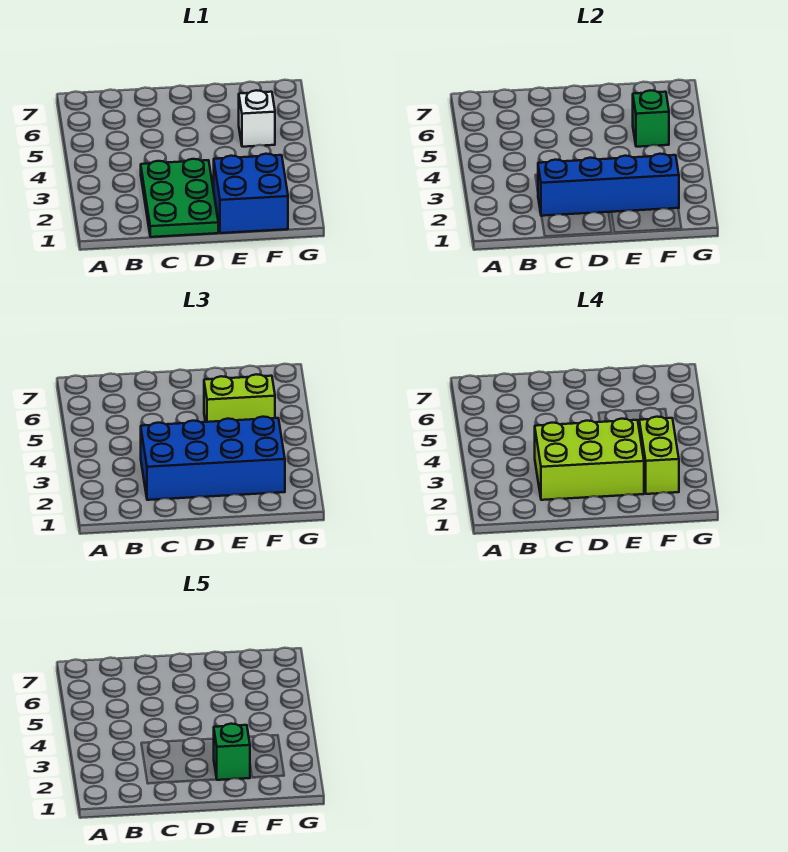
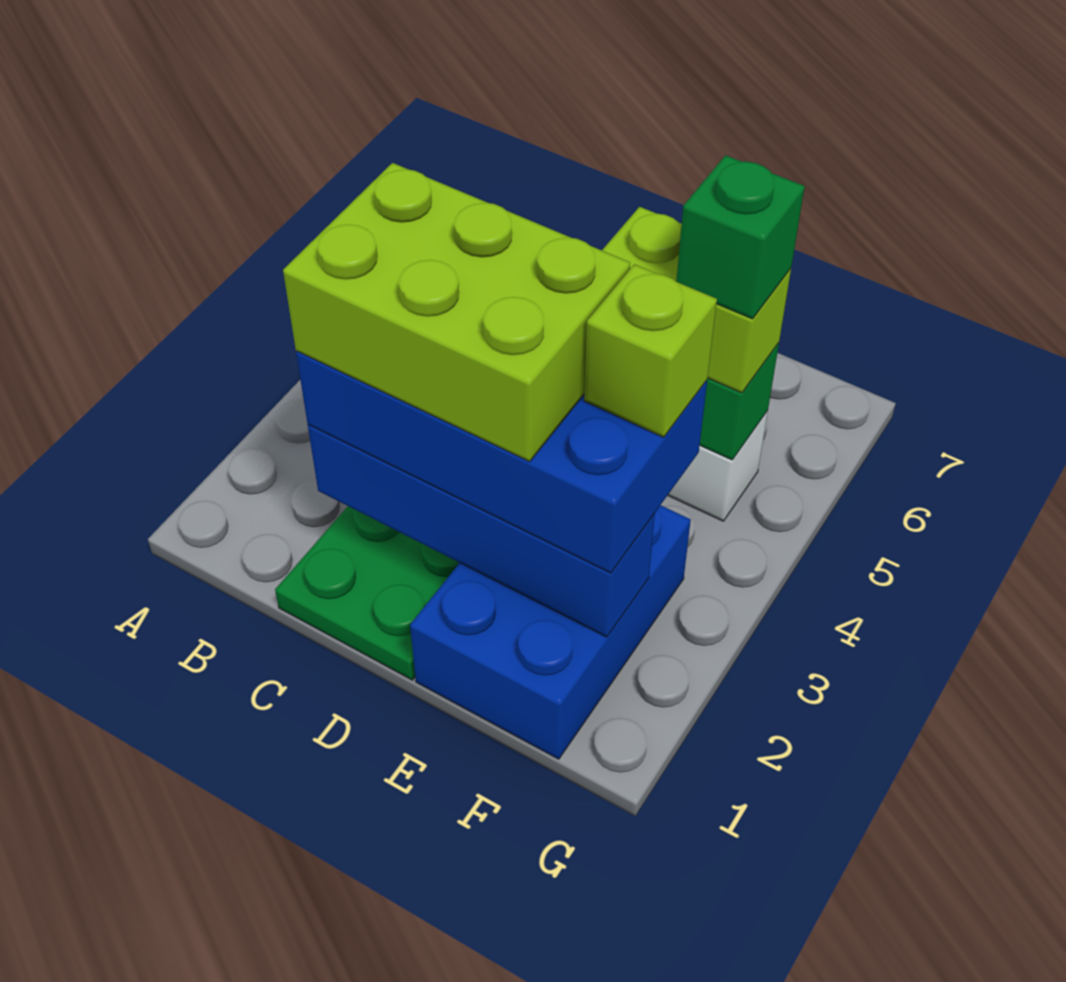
blue 2x2 brick [214,154,288,233] -> blue 2x3 brick [410,505,691,759]
green 1x1 brick [214,724,250,780] -> green 1x1 brick moved to [676,155,805,319]
lime 1x2 brick [639,417,679,494] -> lime 1x1 brick [584,264,717,437]

